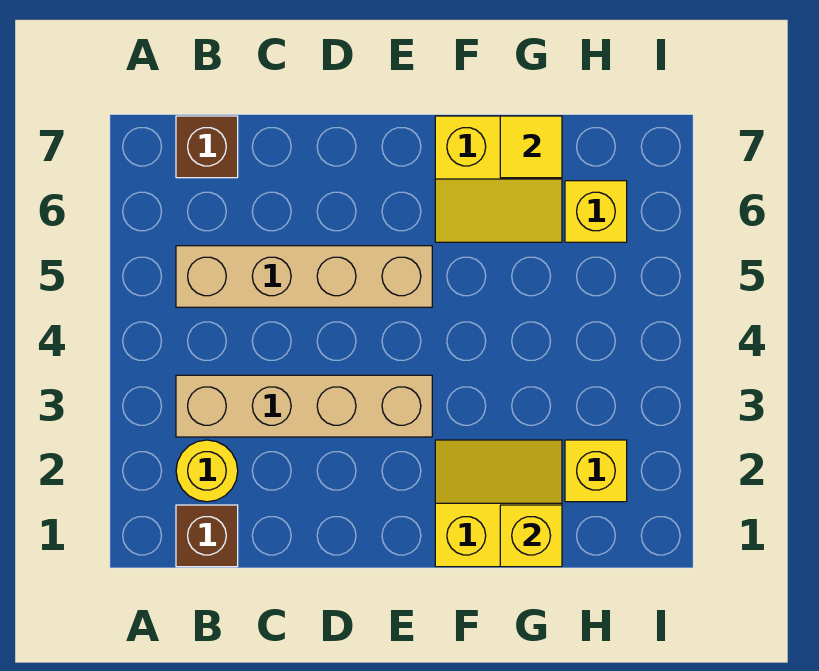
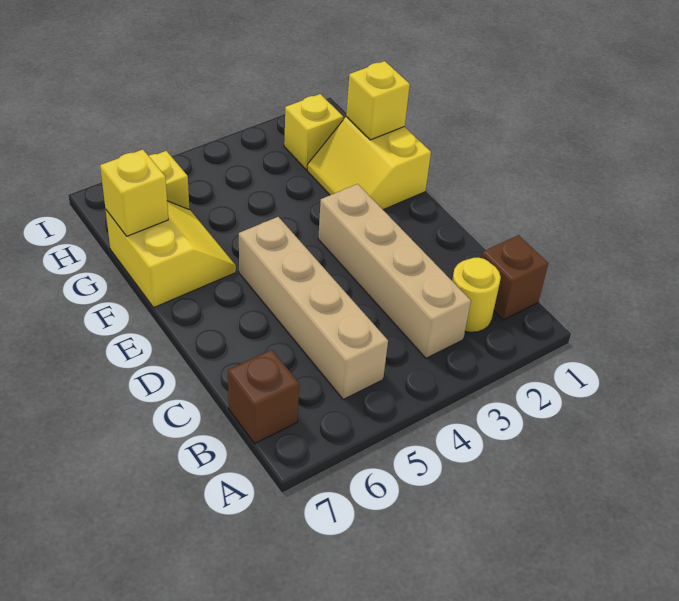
yellow 1x1 tile [500,116,562,178] -> yellow 1x1 brick [100,150,168,236]

